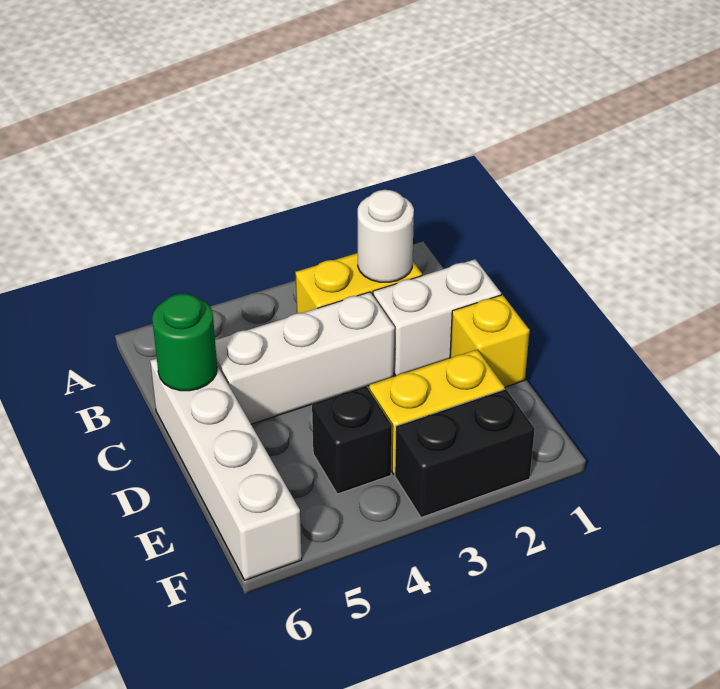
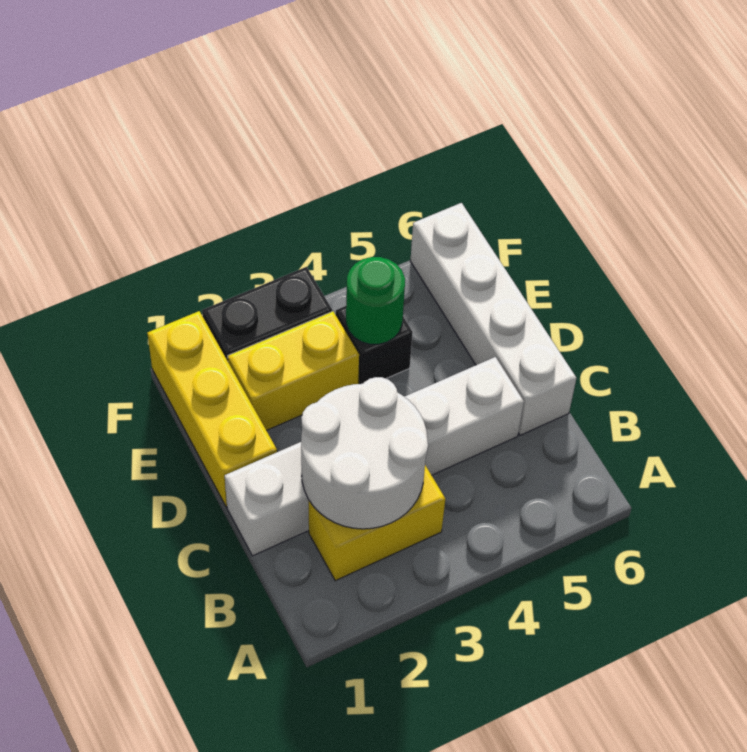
white 1x1 round brick [358,190,414,282] -> white 2x2 round brick [301,377,428,529]
green 1x1 round brick [152,294,217,391] -> green 1x1 round brick moved to [346,257,405,344]
yellow 1x1 brick [450,295,530,387] -> yellow 1x3 brick [147,311,277,507]

